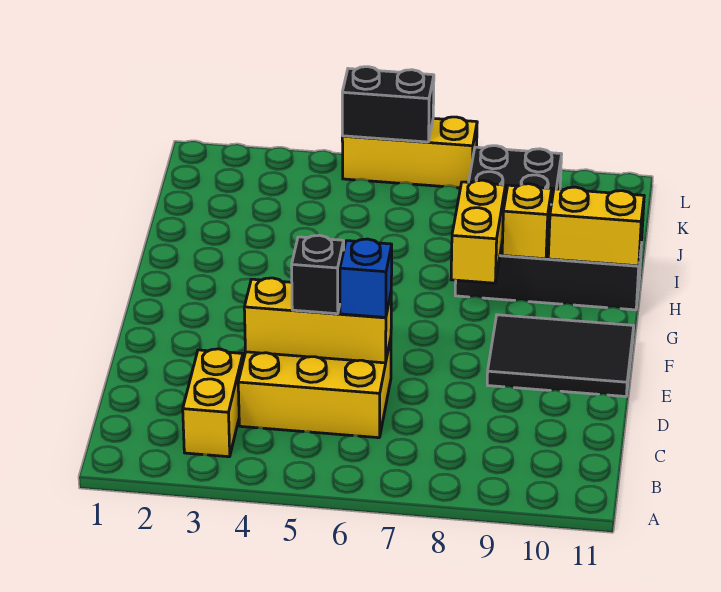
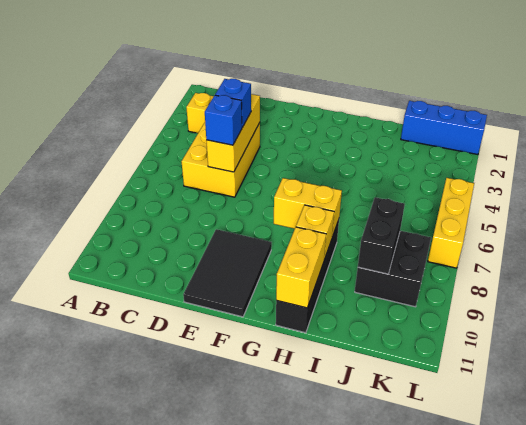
black 1x1 brick [292,235,344,314] -> blue 1x1 brick [215,79,251,127]
none -> blue 1x3 brick [401,101,487,155]
black 1x2 brick [342,67,434,142] -> black 1x2 brick moved to [358,197,405,274]

